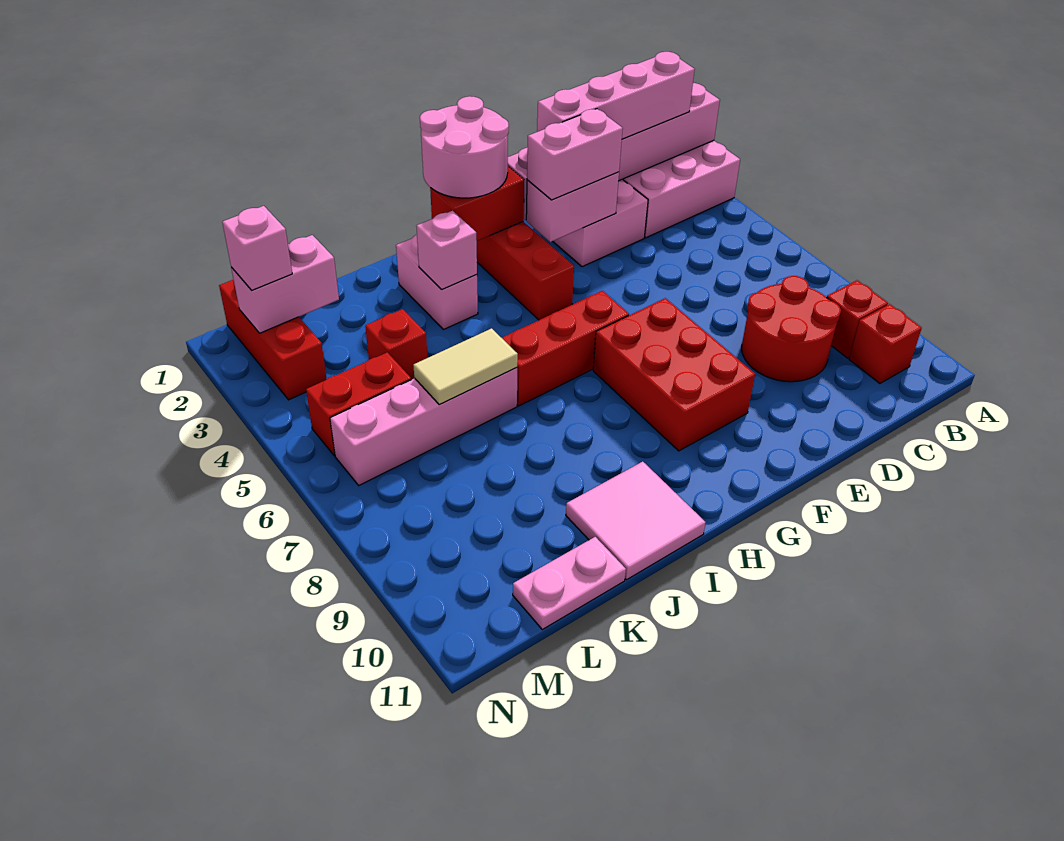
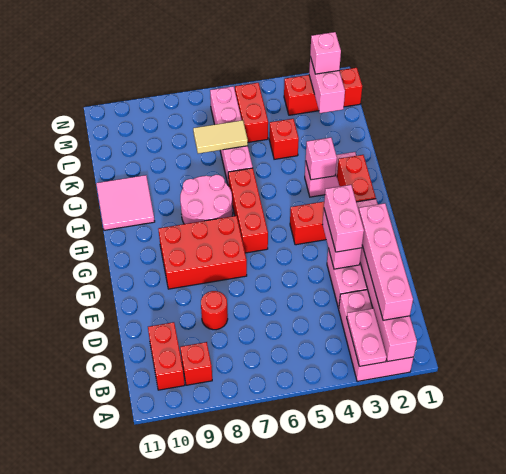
red 1x1 brick [849,304,922,383] -> red 1x2 brick [148,322,185,390]
red 2x2 round brick [742,276,841,382] -> red 1x1 round brick [201,291,228,330]
pink 2x2 round brick [420,96,509,198] -> pink 2x2 round brick moved to [180,175,233,224]
tan 1x2 tile [413,328,518,405] -> tan 1x2 tile turned to [193,120,248,154]
pink 1x2 plate [513,537,626,629] -> pink 1x2 plate moved to [347,308,387,366]

